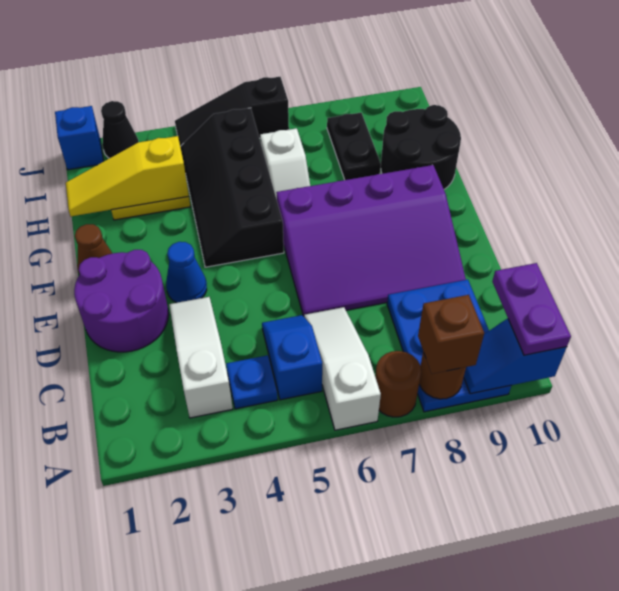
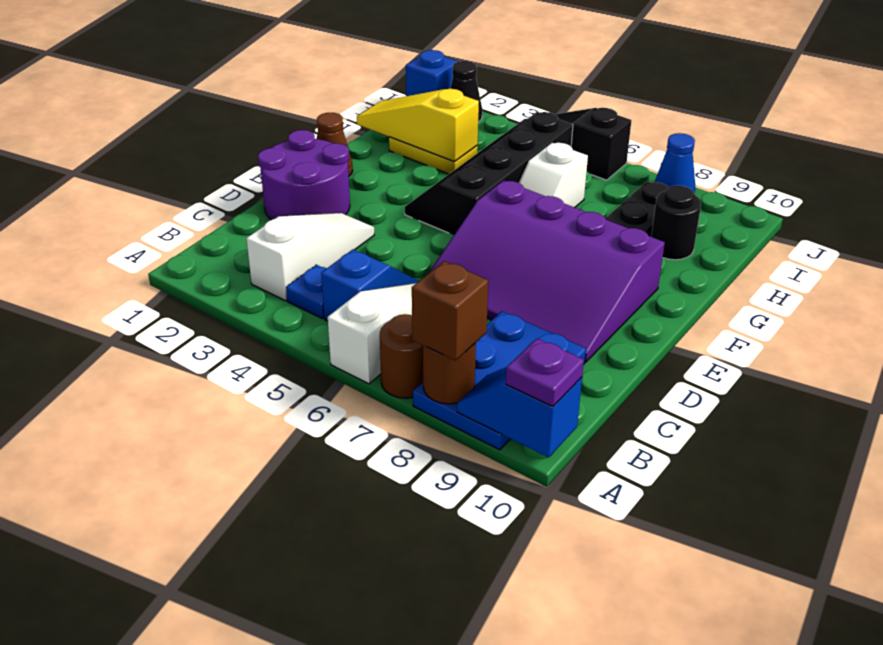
purple 1x2 plate [492,263,571,355] -> purple 1x1 plate [506,339,584,407]
blue 1x1 cone [166,242,207,303] -> blue 1x1 cone moved to [655,133,695,194]
black 2x2 round brick [381,105,461,189] -> black 1x1 round brick [651,185,701,260]

